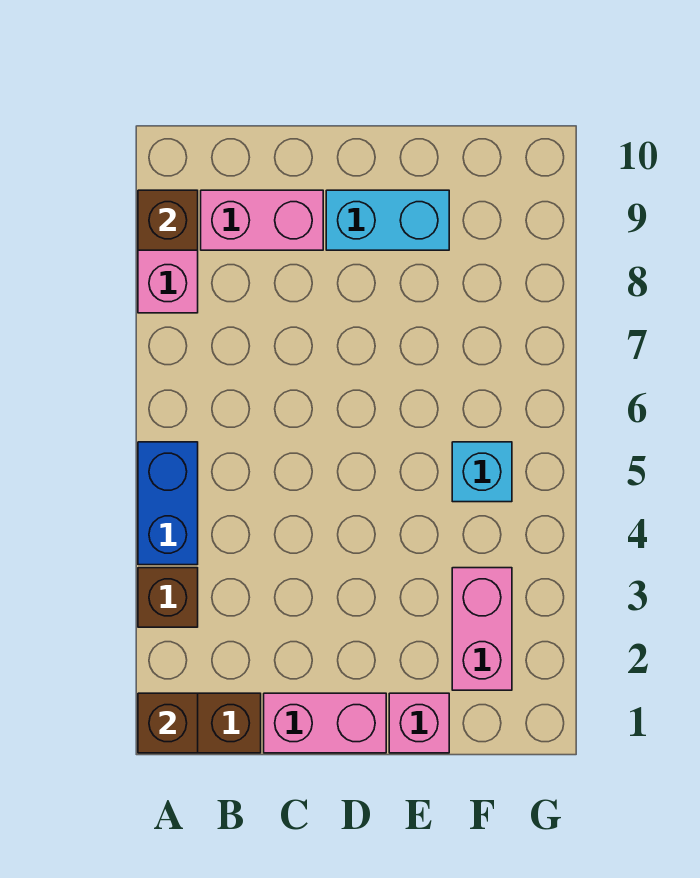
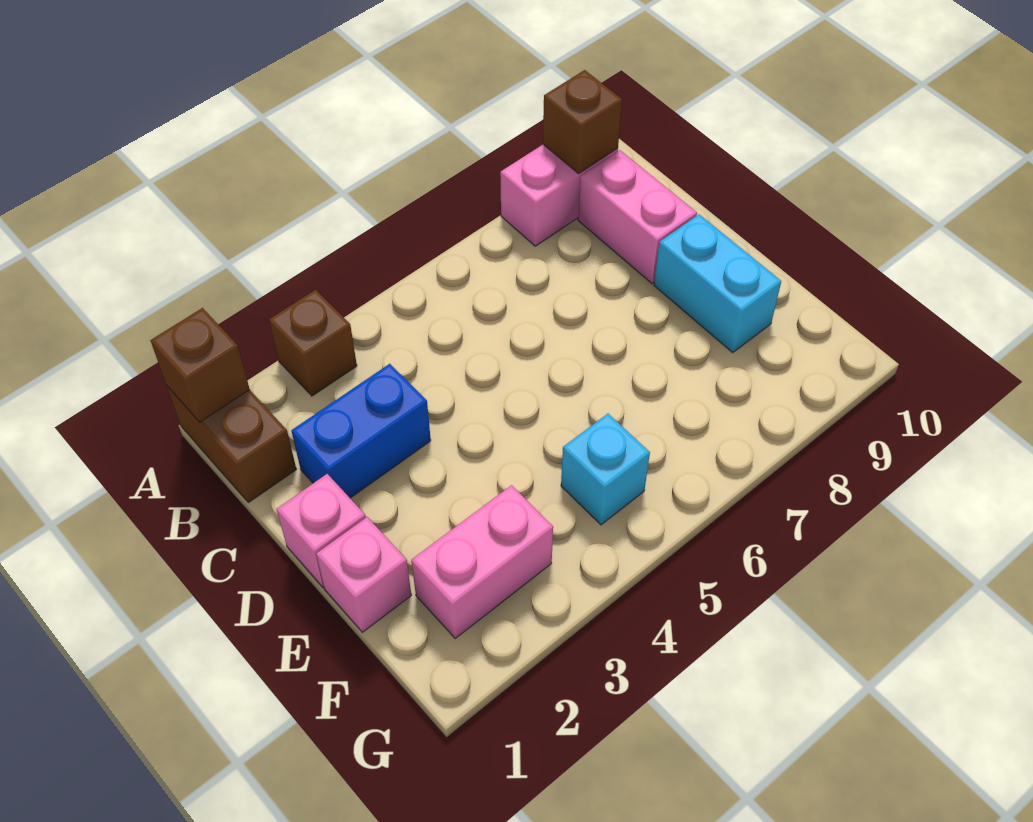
blue 1x2 brick [138,442,198,565] -> blue 1x2 brick moved to [291,364,431,498]
pink 1x2 brick [264,693,386,753] -> pink 1x1 brick [277,474,366,587]

